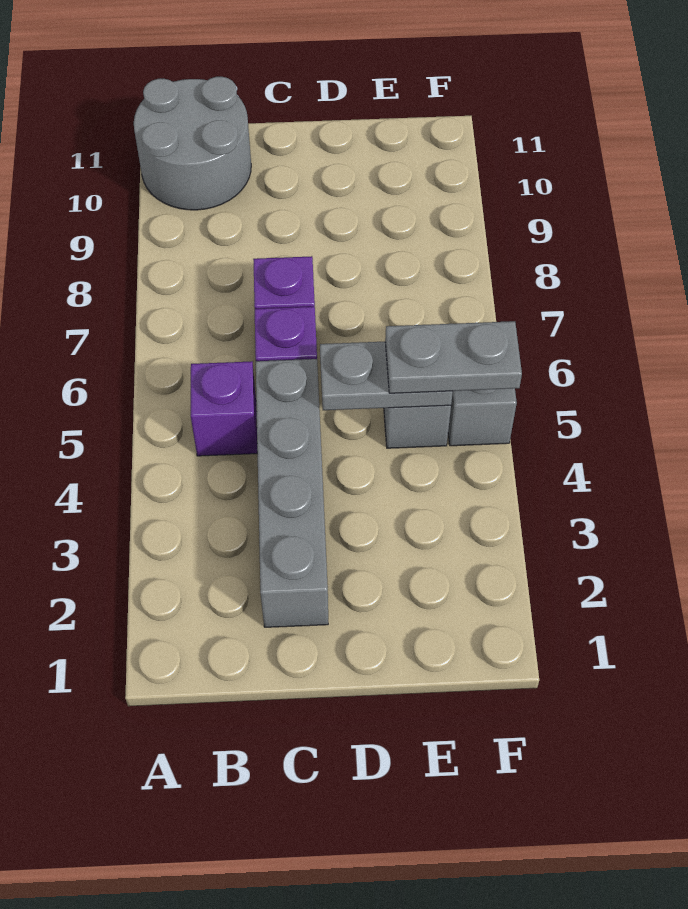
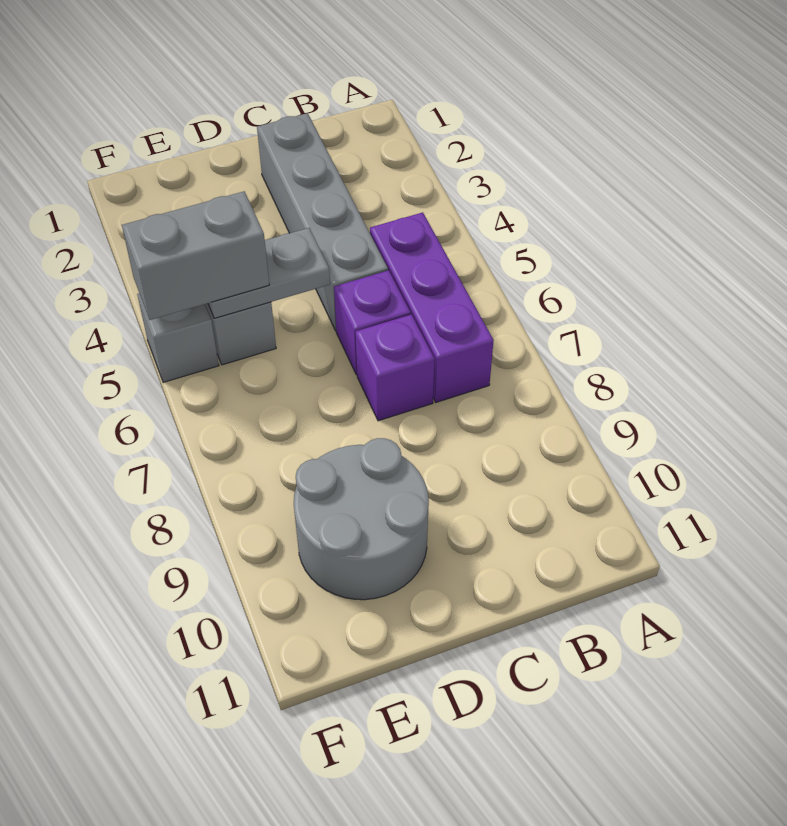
grey 2x2 round brick [134,77,251,210] -> grey 2x2 round brick moved to [294,438,429,600]
purple 1x1 brick [191,361,257,456] -> purple 1x3 brick [370,212,494,402]
grey 1x2 plate [385,321,522,393] -> grey 1x2 brick [122,191,269,320]

